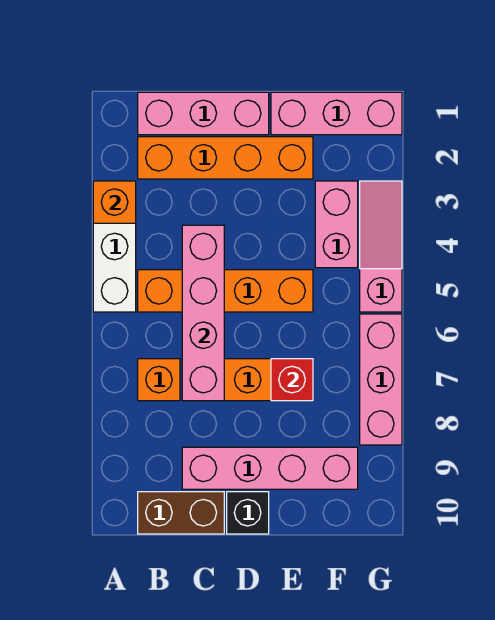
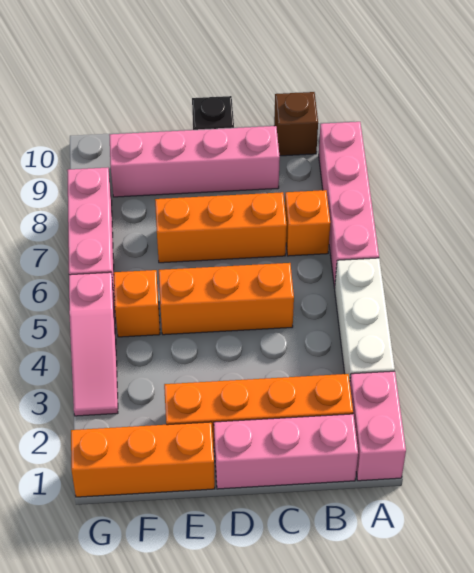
orange 1x1 brick [93,181,136,223] -> orange 1x1 brick moved to [114,270,160,337]
orange 1x4 brick [138,270,313,312] -> orange 1x3 brick [159,263,294,335]
brown 1x2 brick [138,492,224,534] -> brown 1x1 brick [274,92,318,156]
pink 1x4 brick [182,225,224,401] -> pink 1x4 brick moved to [319,122,379,288]
pink 1x3 brick [271,92,402,135] -> orange 1x3 brick [71,422,215,497]
red 1x1 brick [271,359,313,401] -> none
pink 1x2 brick [315,181,358,268] -> pink 1x2 brick moved to [350,371,406,481]

